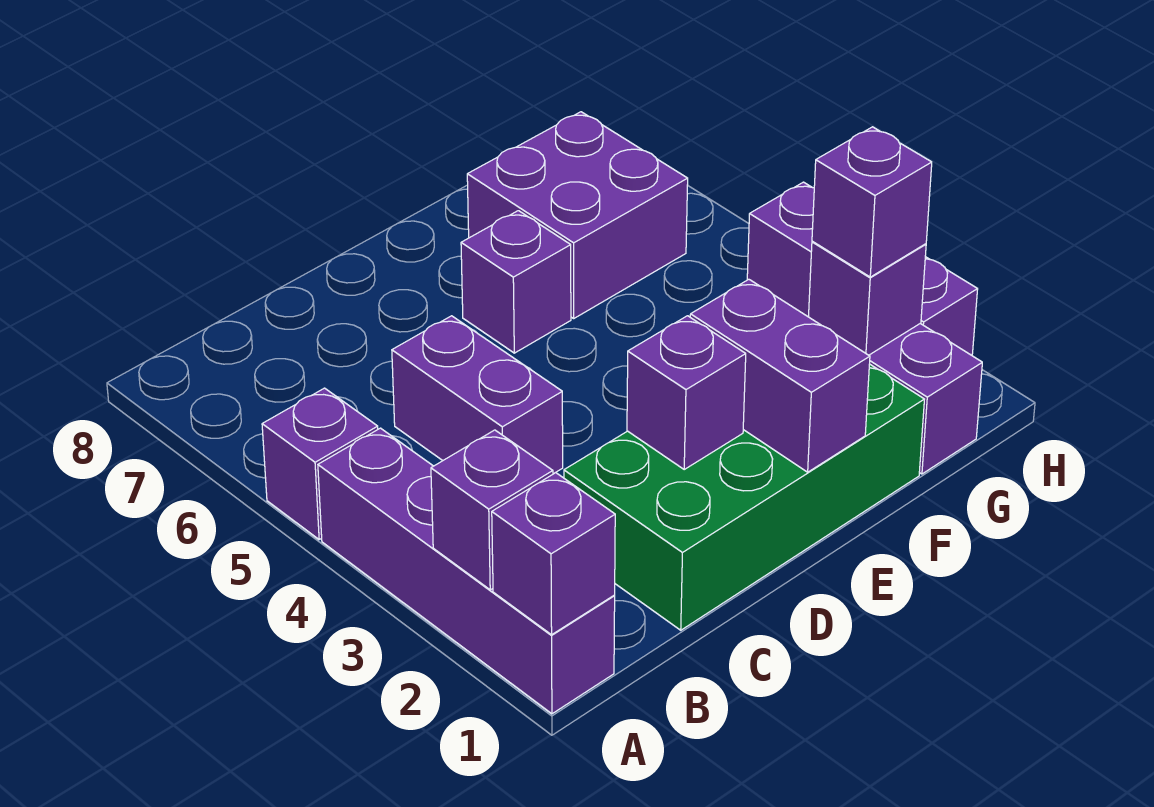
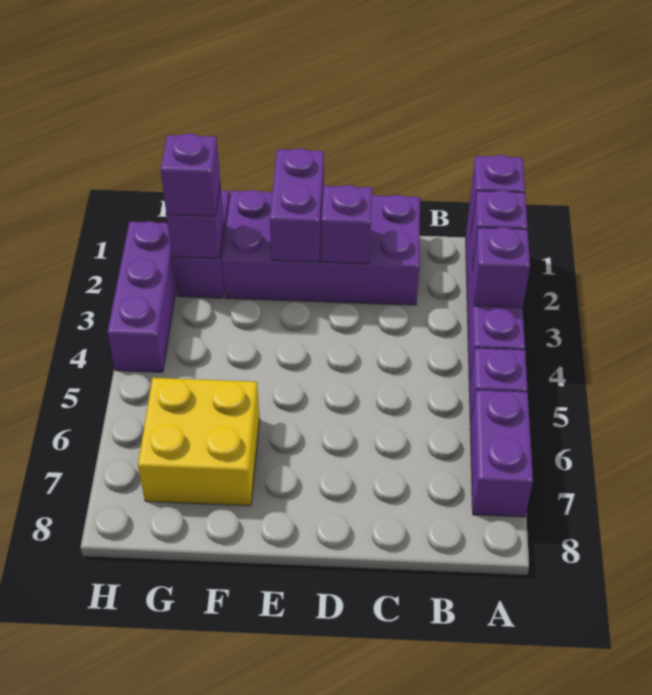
green 2x4 brick [564,364,924,630] -> purple 2x4 brick [222,190,420,305]
purple 1x2 brick [392,316,563,474] -> purple 1x2 brick moved to [470,390,533,517]
purple 1x1 brick [461,211,571,353] -> purple 1x1 brick moved to [472,227,530,307]
purple 2x2 brick [467,112,688,318] -> yellow 2x2 brick [138,378,260,506]

